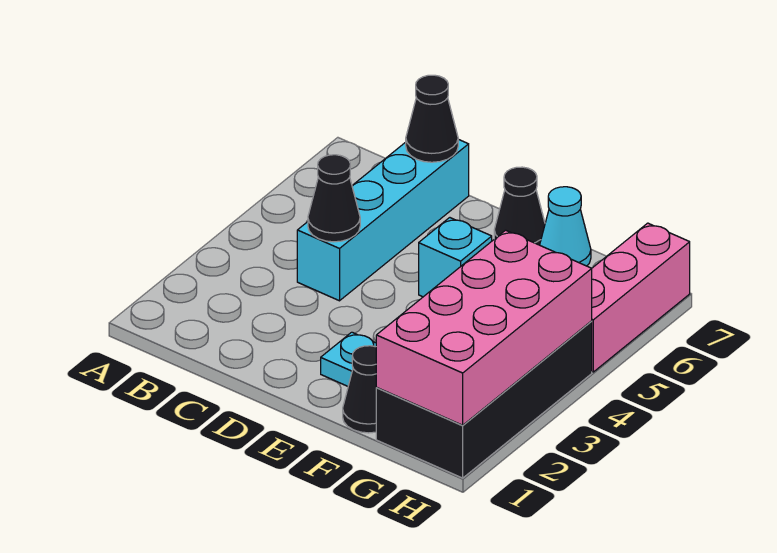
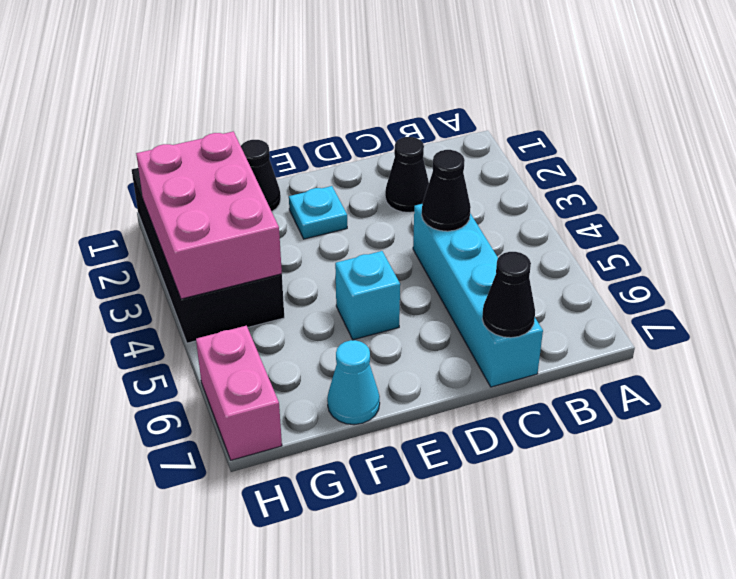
black 1x1 cone [494,167,545,245] -> black 1x1 cone moved to [385,137,429,212]
pink 2x4 brick [376,230,592,425] -> pink 2x3 brick [136,131,282,299]
pink 1x3 brick [592,223,690,372] -> pink 1x2 brick [196,326,282,460]

